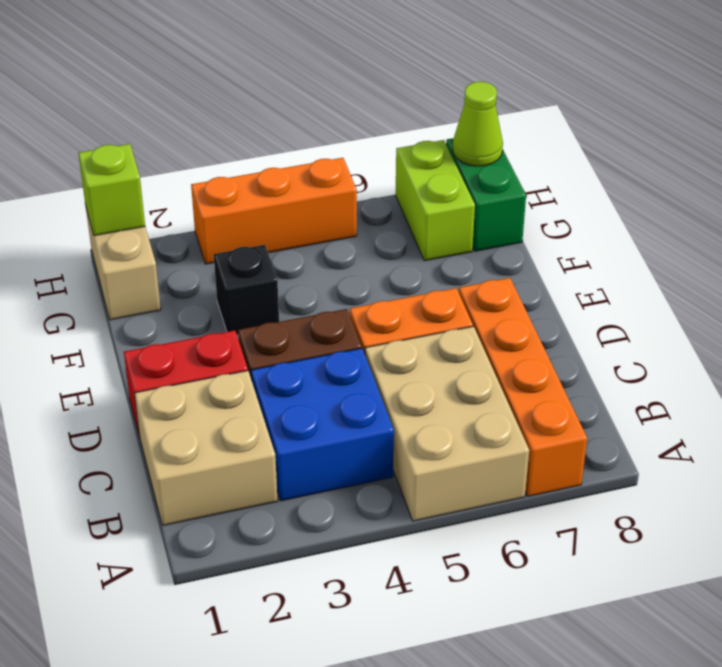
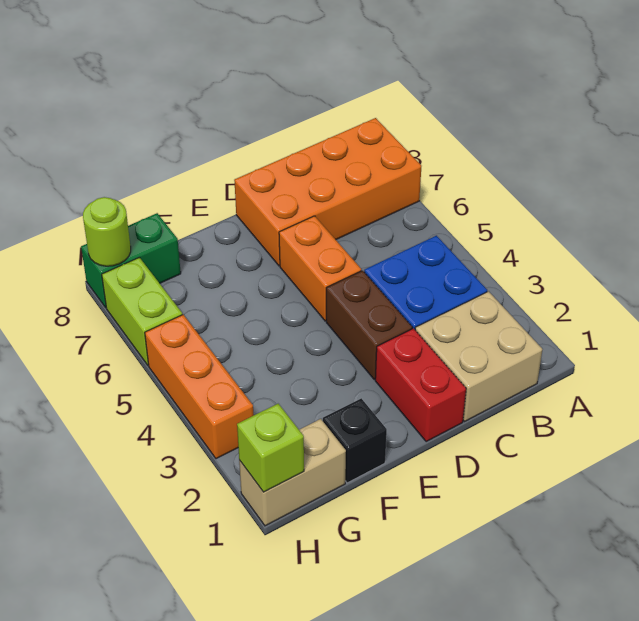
tan 2x3 brick [365,326,529,521] -> none
orange 1x4 brick [459,278,587,496] -> orange 2x4 brick [234,118,421,266]
black 1x1 brick [214,245,279,335] -> black 1x1 brick moved to [323,398,387,483]
lime 1x2 brick [396,140,475,261] -> lime 1x2 brick turned to [102,257,182,365]
lime 1x1 cone [453,82,503,166] -> lime 1x1 round brick [83,197,131,266]

